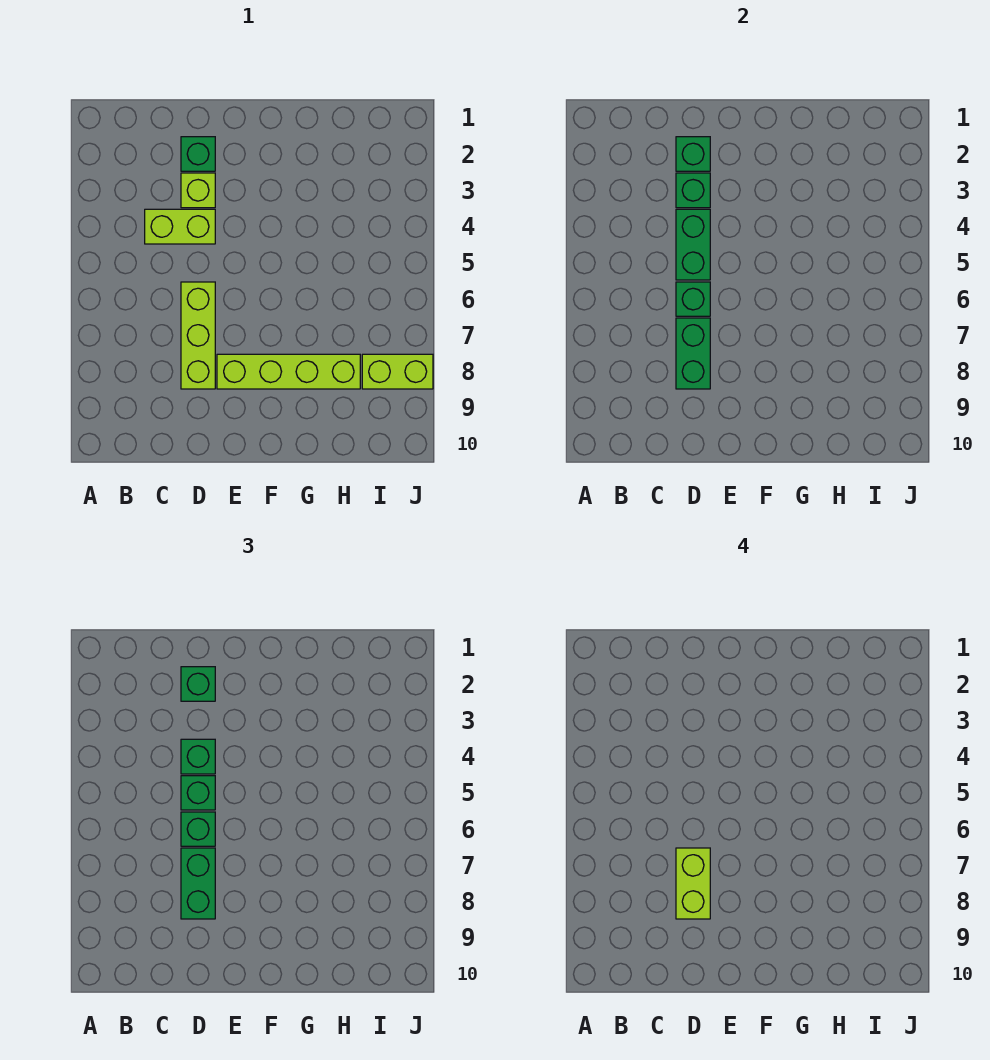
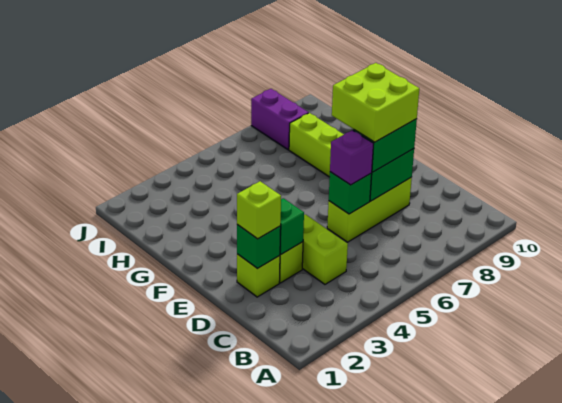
green 1x1 brick [181,137,215,171] -> lime 1x1 brick [237,254,280,297]
green 1x1 brick [181,667,215,701] -> lime 1x1 brick [237,181,281,239]
green 1x2 brick [676,209,710,280] -> none
green 1x1 brick [181,739,215,774] -> none
green 1x1 brick [181,776,215,810] -> none
green 1x1 brick [181,812,215,846] -> purple 1x1 brick [330,130,374,185]
lime 1x2 brick [676,848,710,919] -> lime 2x2 brick [332,63,419,142]
lime 1x2 brick [362,354,433,389] -> purple 1x2 brick [251,89,308,150]

